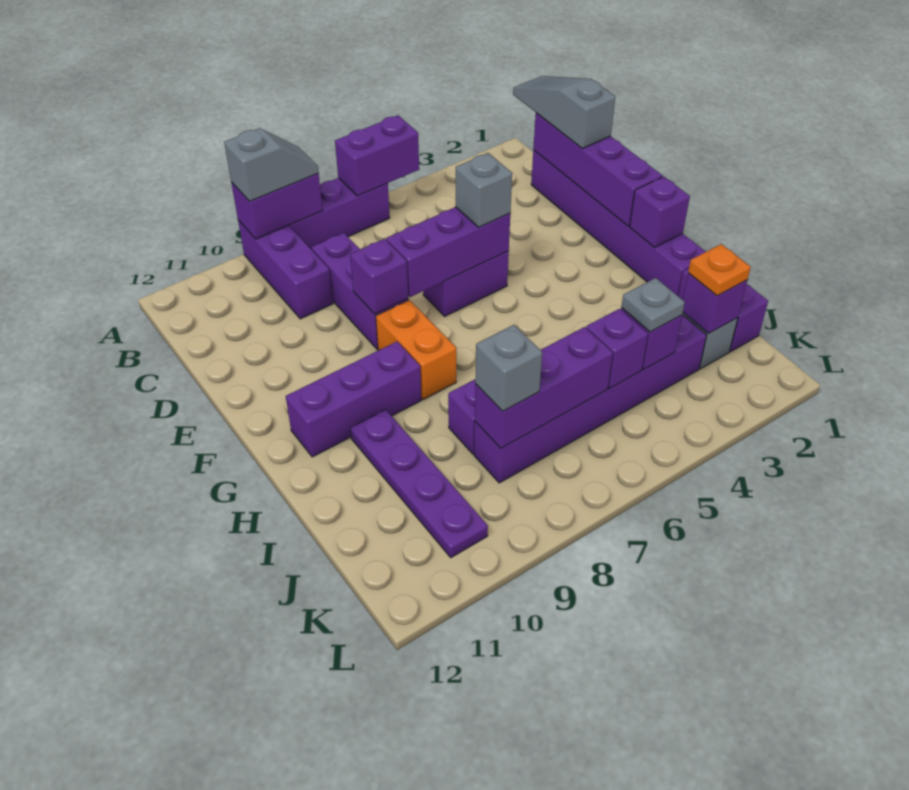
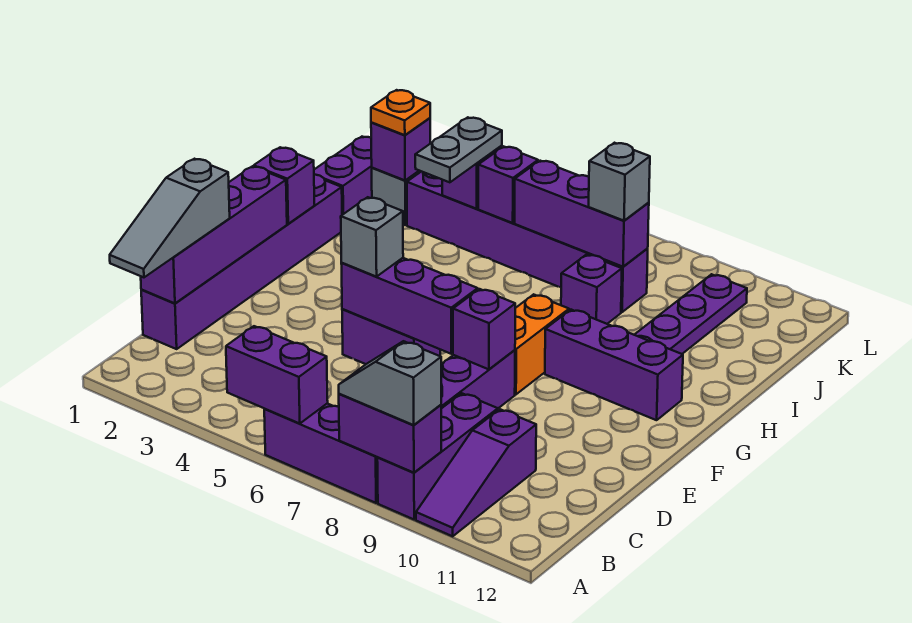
none -> purple 1x3 slope [416,409,536,536]
grey 1x1 plate [621,278,685,332] -> grey 1x2 plate [415,117,502,182]

